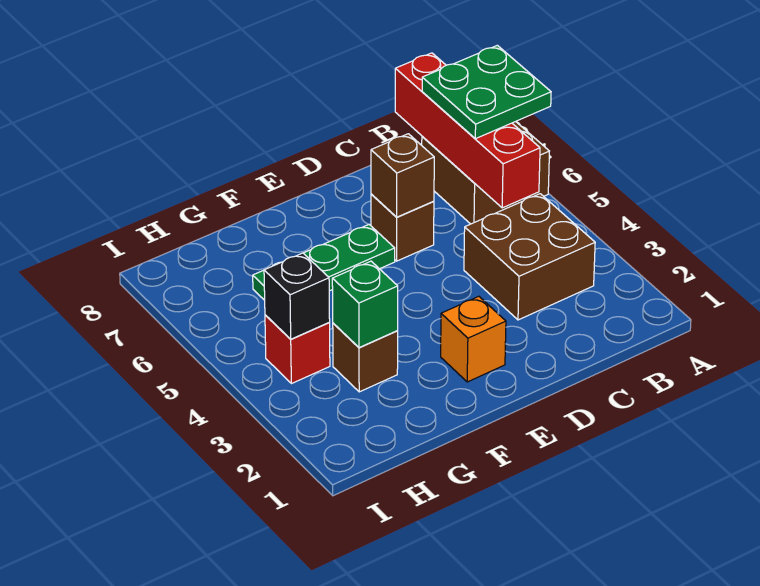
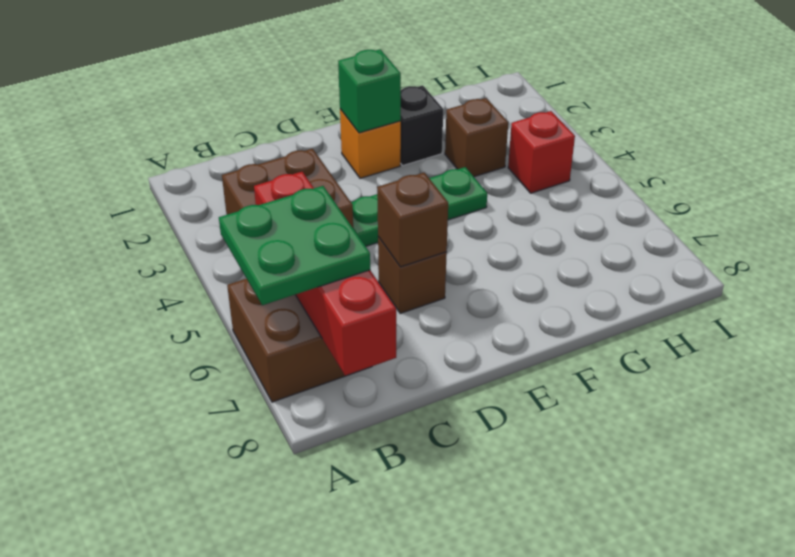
green 1x3 plate [253,224,395,300] -> green 1x3 plate moved to [351,167,487,246]
green 1x1 brick [332,261,398,348] -> green 1x1 brick moved to [338,49,401,133]
black 1x1 brick [264,253,330,339] -> black 1x1 brick moved to [400,85,443,166]

